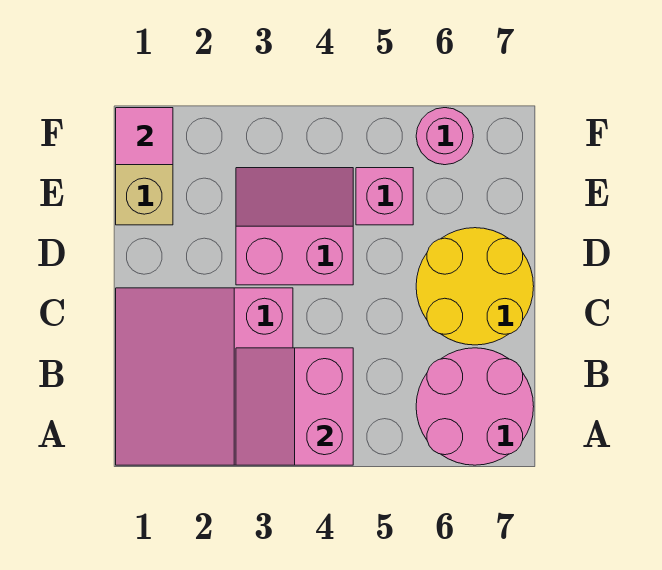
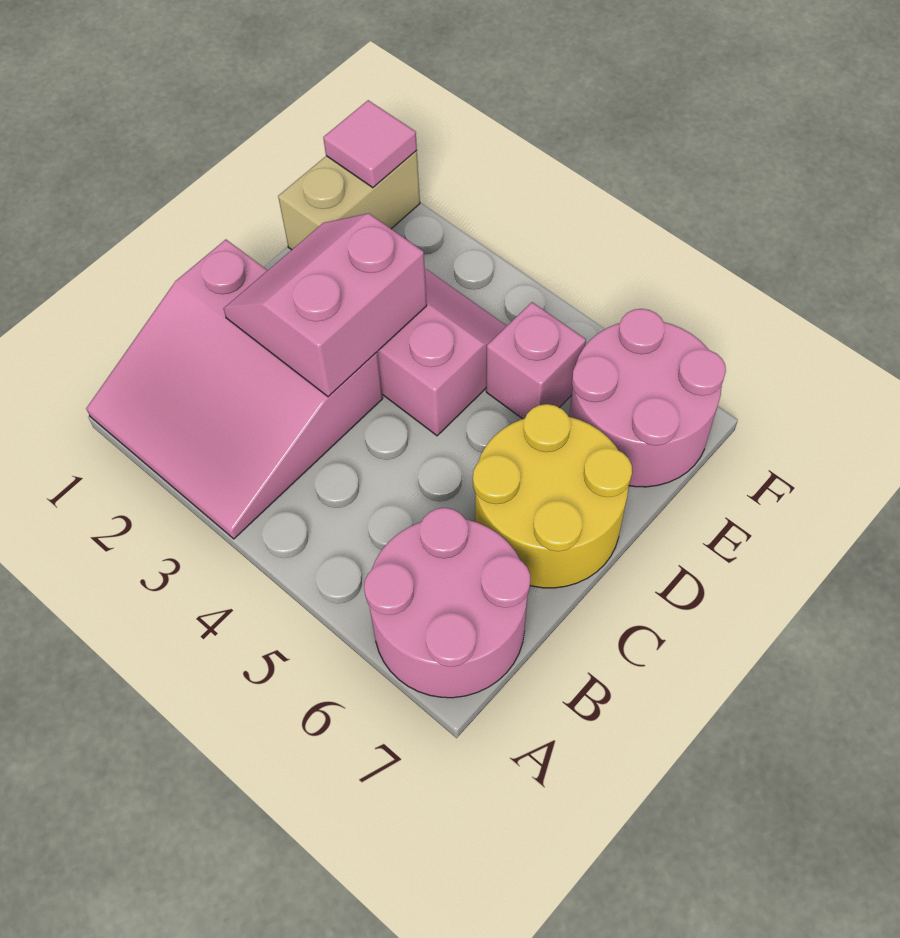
pink 3x3 slope [116,288,293,465] -> pink 3x3 slope turned to [86,240,383,539]
pink 2x2 slope [236,348,353,465] -> pink 2x2 slope moved to [223,213,427,397]
pink 1x1 round brick [416,108,473,165] -> pink 2x2 round brick [569,309,726,487]

